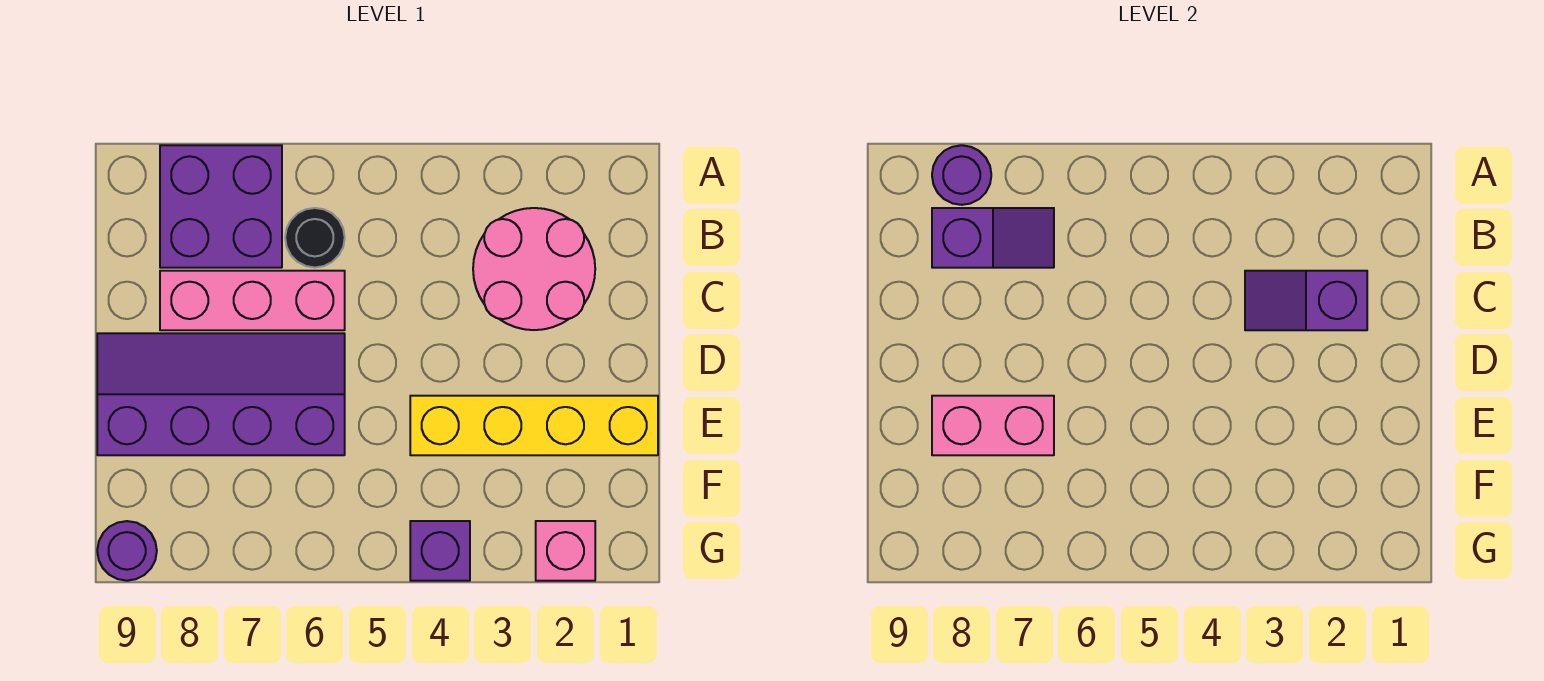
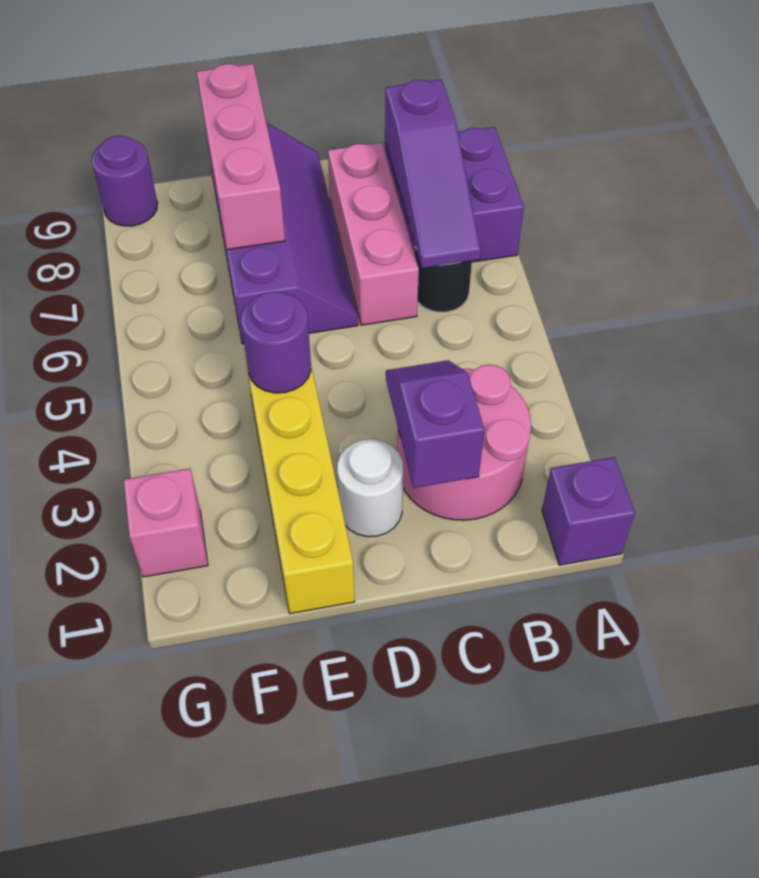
purple 1x1 round brick [932,145,991,205] -> purple 1x1 round brick moved to [241,292,311,393]
purple 1x2 slope [932,208,1054,268] -> purple 1x3 slope [385,80,481,268]
none -> white 1x1 round brick [337,439,403,537]
pink 1x2 brick [932,396,1054,455] -> pink 1x3 brick [197,64,285,250]
purple 1x1 brick [410,521,470,581] -> purple 1x1 brick moved to [542,457,635,565]

